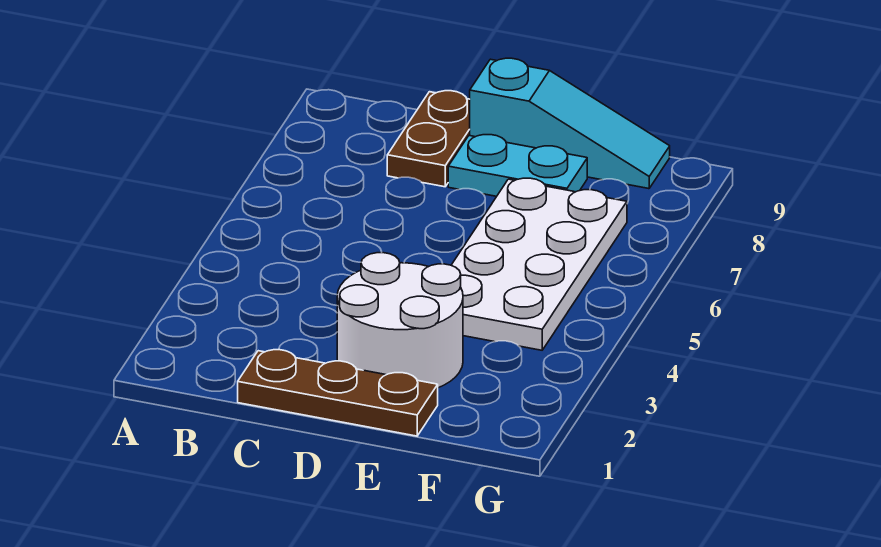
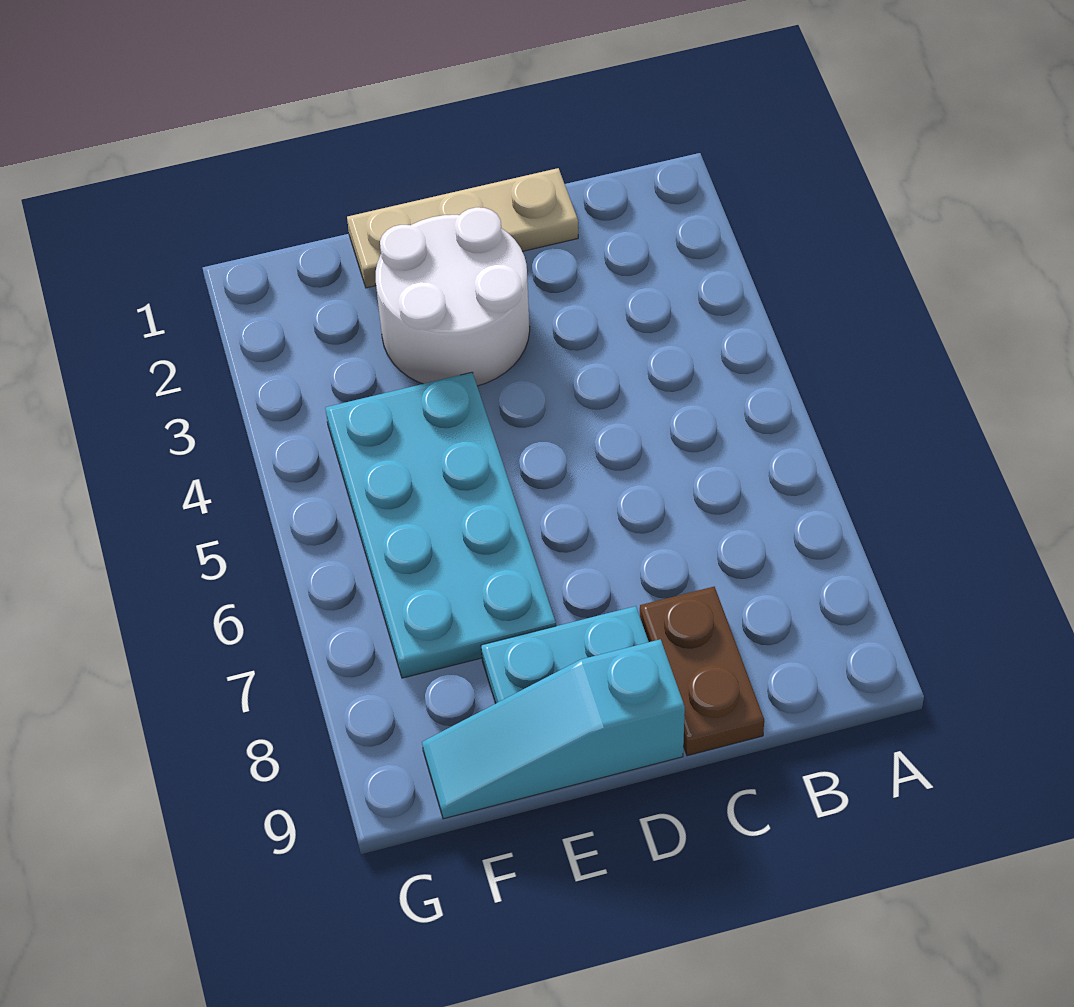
brown 1x3 plate [238,350,438,436] -> tan 1x3 plate [347,168,578,288]
white 2x4 plate [451,178,627,350] -> cyan 2x4 plate [325,372,556,678]

